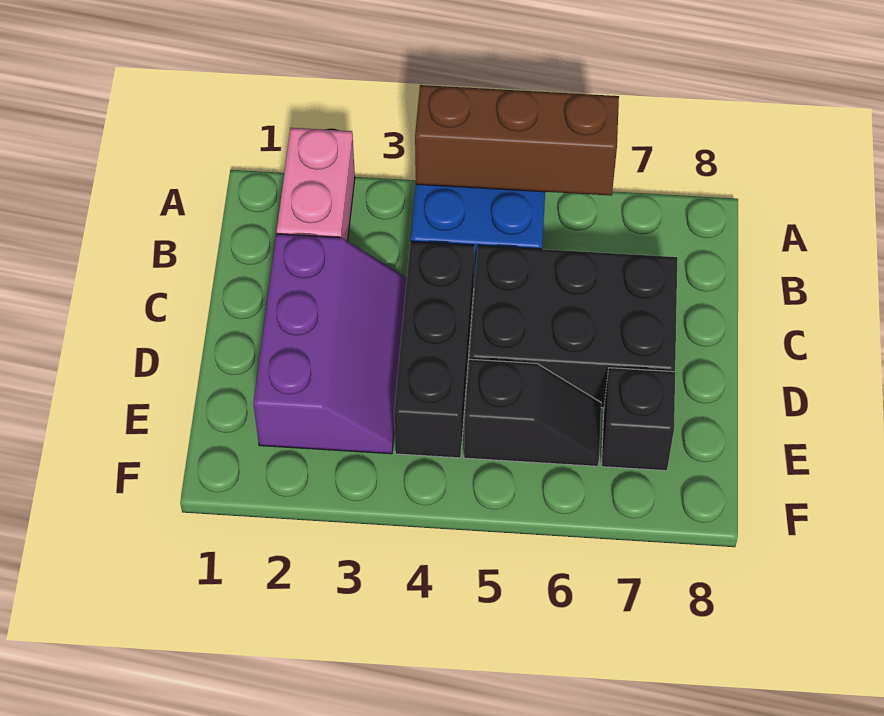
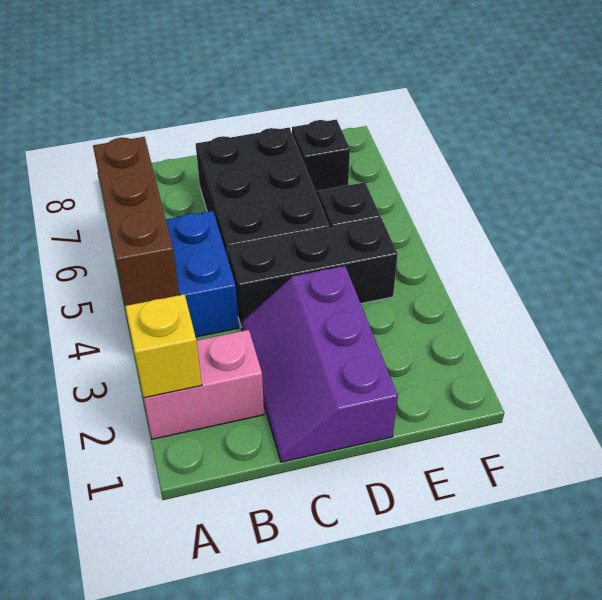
none -> yellow 1x1 brick [125,294,202,398]
purple 2x3 slope [253,234,407,454] -> purple 2x3 slope turned to [241,266,398,462]

